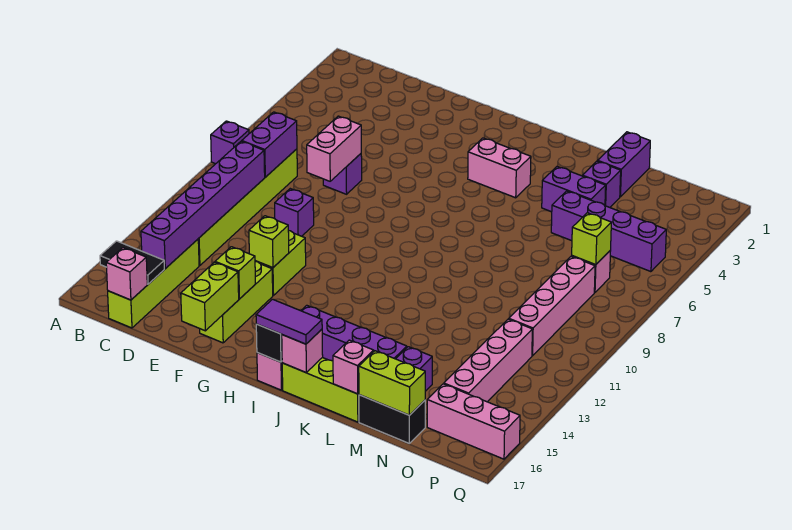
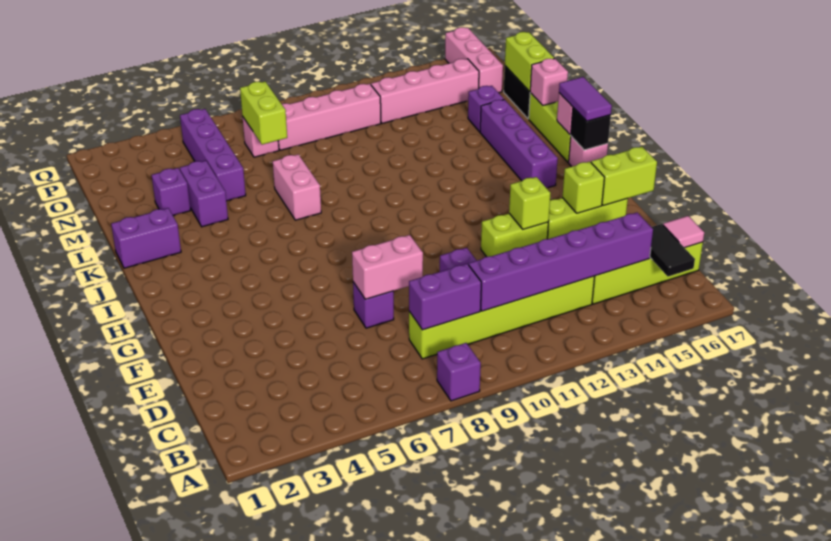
pink 1x1 brick [106,248,147,300] -> pink 1x1 tile [663,216,704,248]
pink 1x2 brick [468,138,531,198] -> pink 1x2 brick moved to [273,154,321,220]
purple 1x2 brick [598,132,650,197] -> purple 1x2 brick moved to [111,208,181,268]
lime 1x1 brick [572,213,611,265] -> lime 1x2 brick [240,82,287,145]

